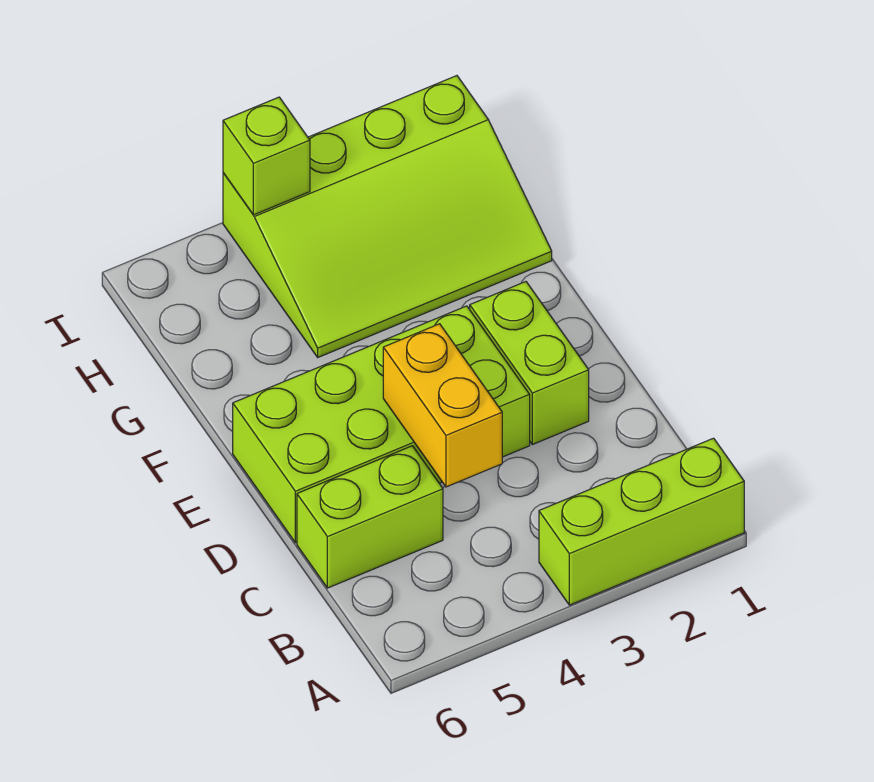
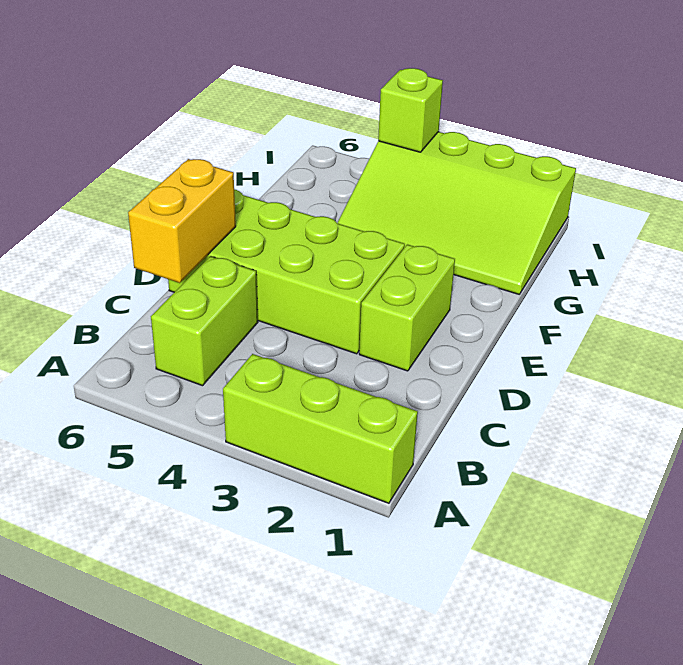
yellow 1x2 brick [383,324,502,487] -> yellow 1x2 brick moved to [128,159,236,283]
lime 1x2 brick [297,446,443,588] -> lime 1x2 brick turned to [151,256,258,386]

